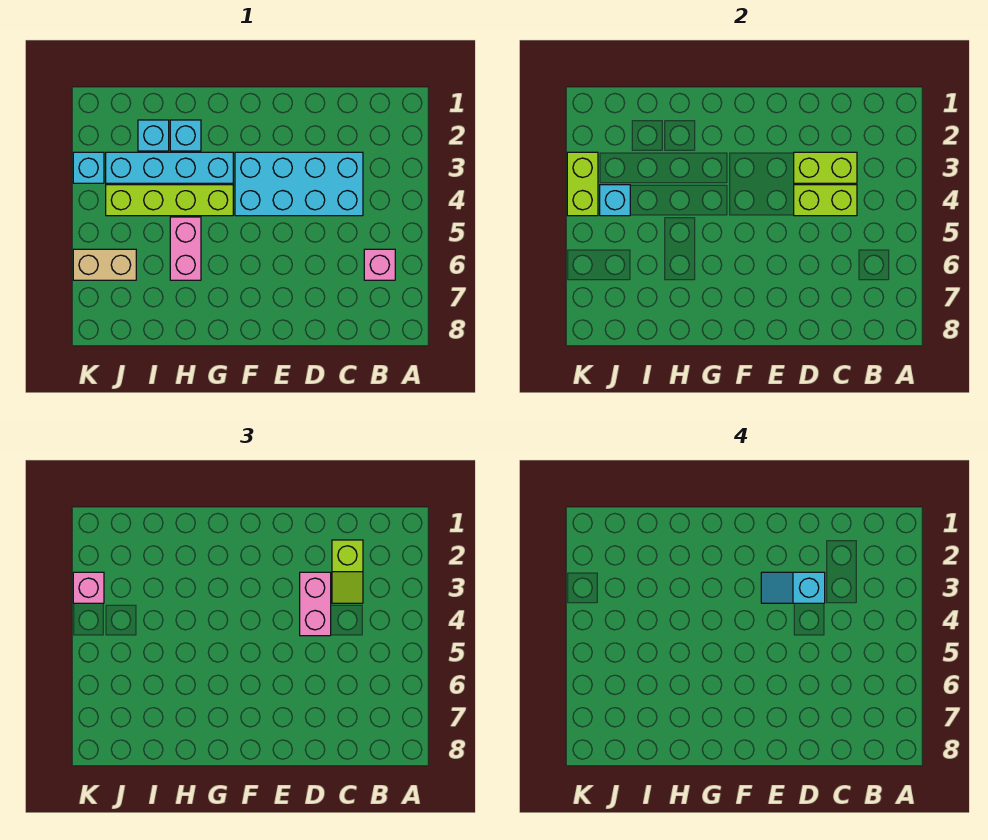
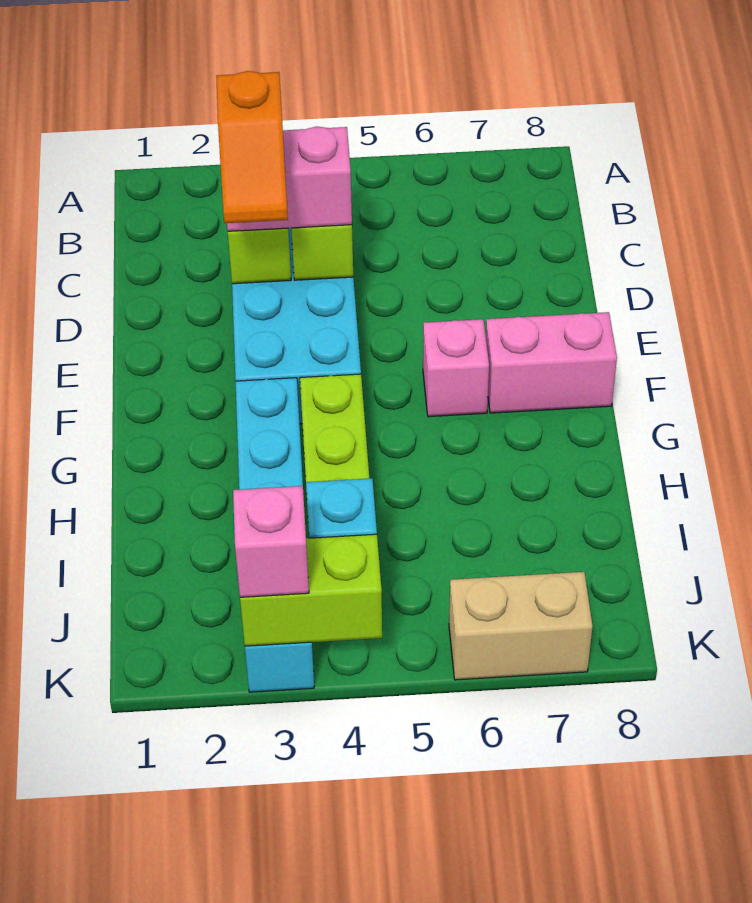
pink 1x1 brick [364,249,395,280] -> pink 1x1 brick moved to [423,319,489,417]
lime 1x2 slope [332,540,363,603] -> none
cyan 1x2 slope [761,572,825,603] -> orange 1x2 slope [216,71,288,223]
cyan 1x1 brick [170,120,201,151] -> none
pink 1x2 brick [170,217,201,280] -> pink 1x2 brick moved to [486,312,617,413]
cyan 1x1 brick [138,120,169,151] -> none
tan 1x2 brick [73,249,136,280] -> tan 1x2 brick turned to [449,572,593,680]

